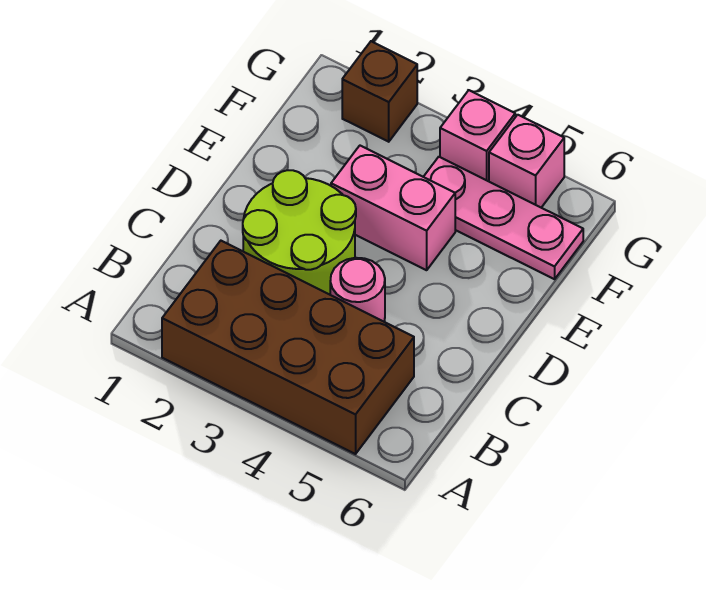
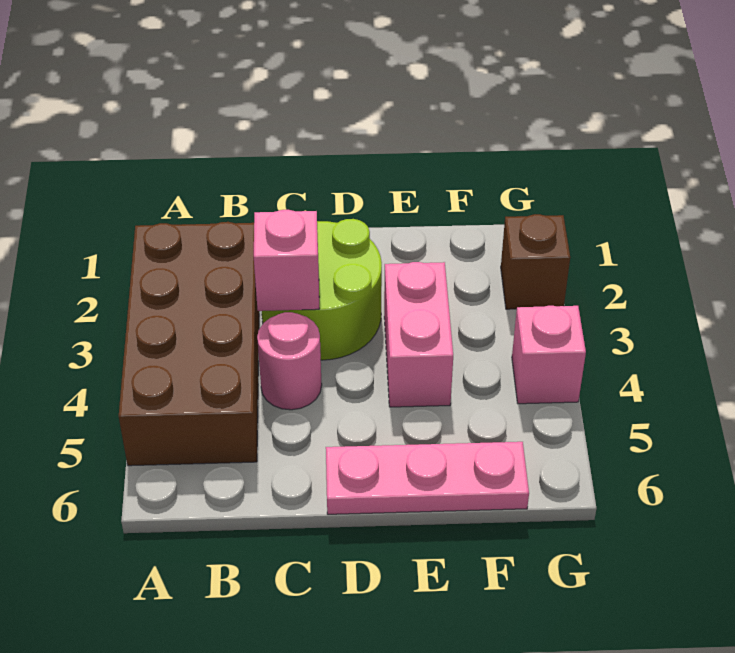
pink 1x3 plate [424,157,583,279] -> pink 1x3 plate turned to [326,442,529,514]
pink 1x1 brick [489,115,564,208] -> pink 1x1 brick moved to [254,210,319,311]

